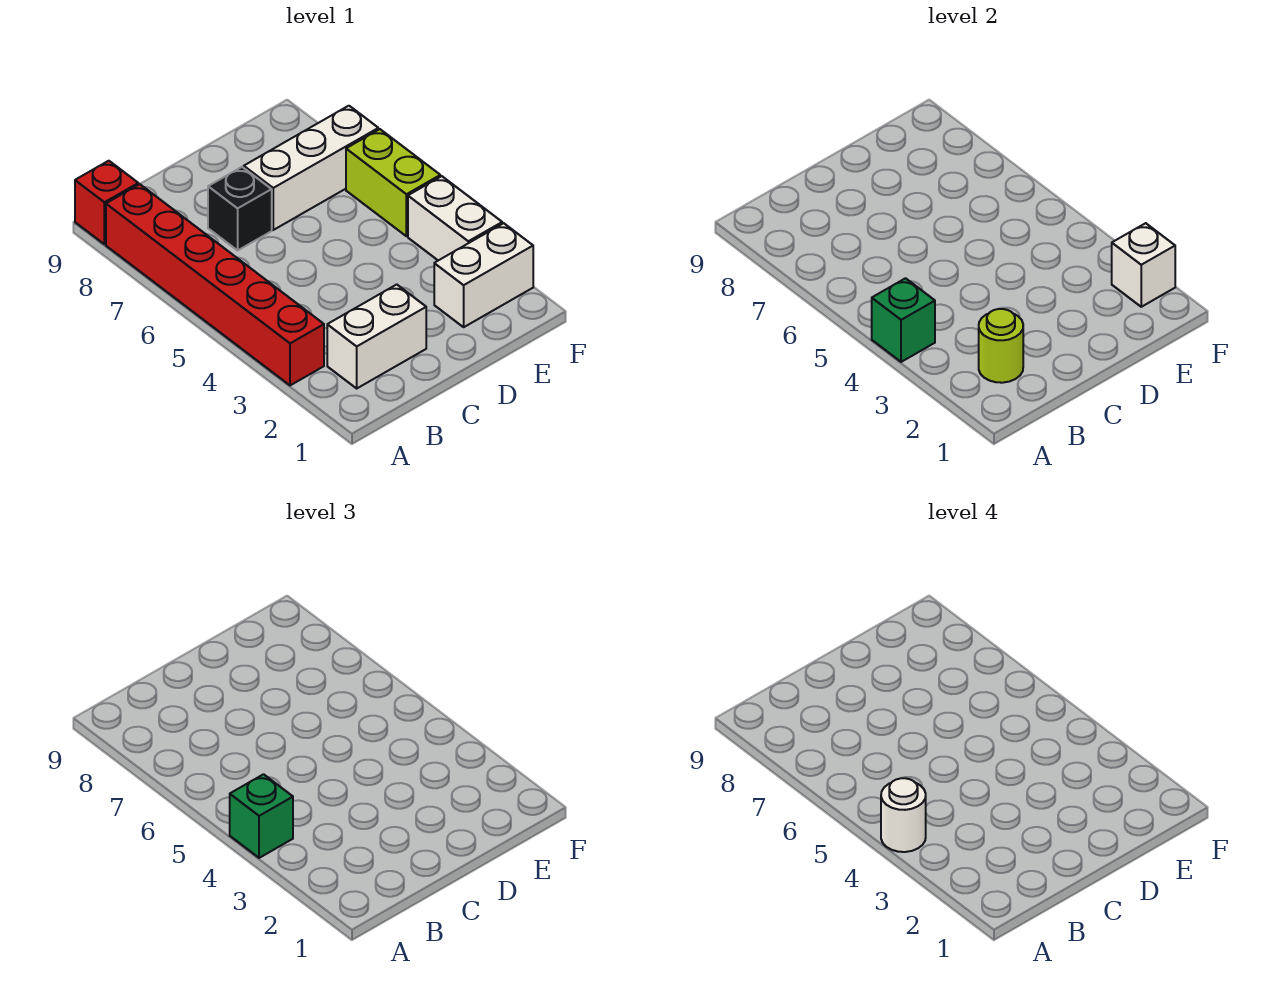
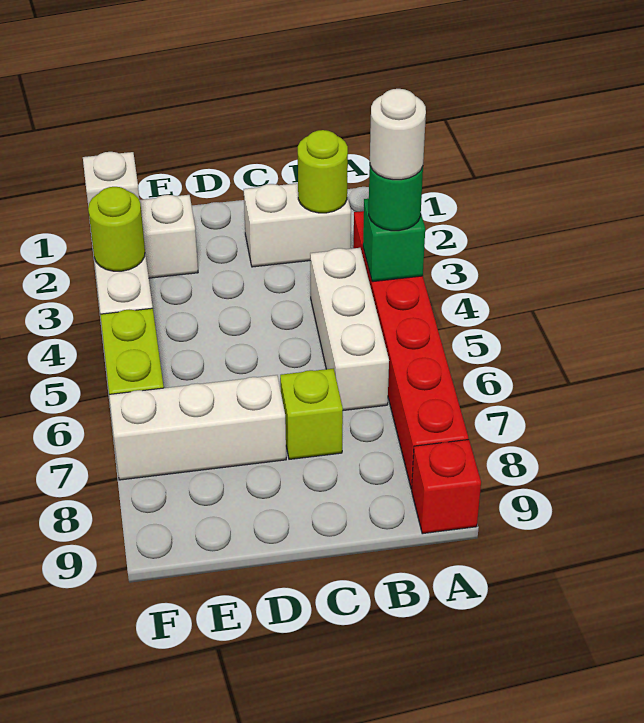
green 1x1 brick [230,774,293,858] -> green 1x1 round brick [369,166,423,231]
none -> white 1x3 brick [310,248,389,410]
black 1x1 brick [208,167,272,250] -> lime 1x1 brick [280,368,343,459]
none -> lime 1x1 round brick [88,187,145,271]

